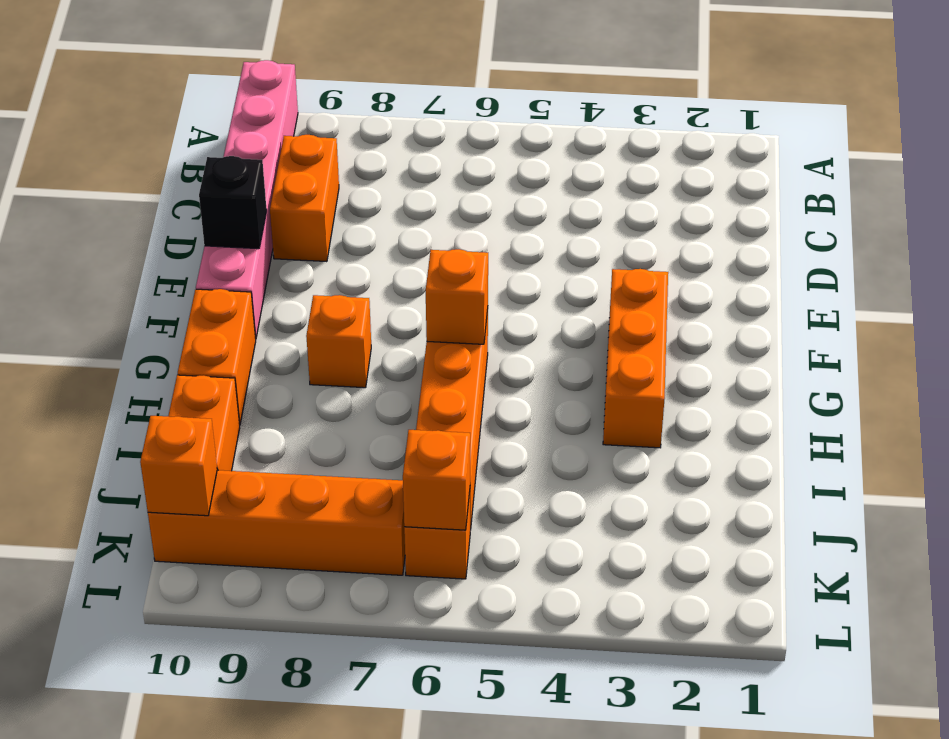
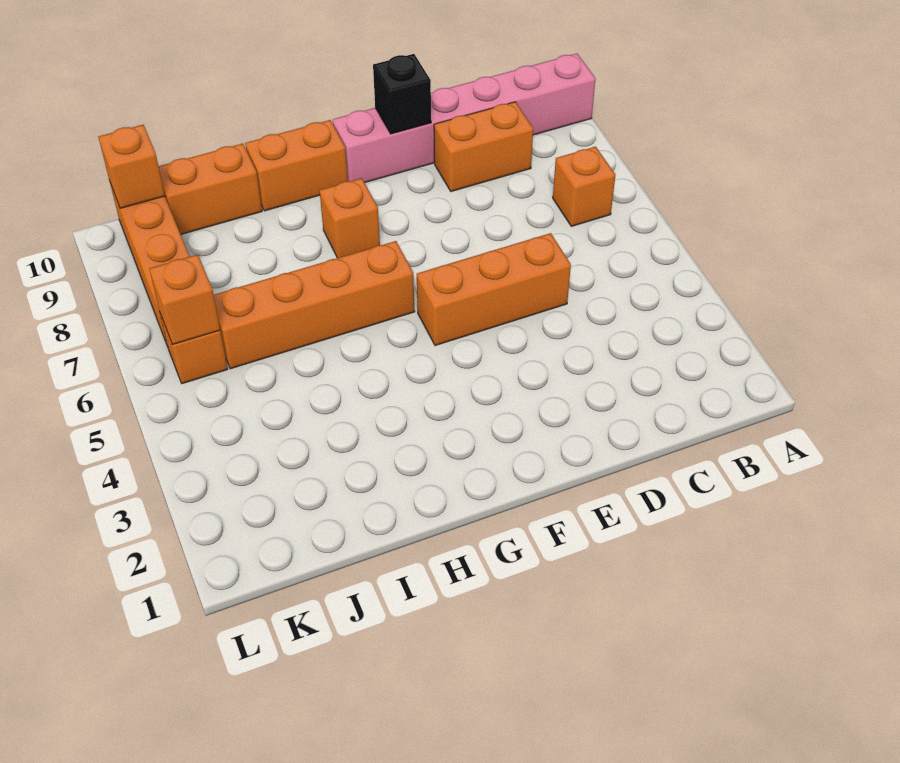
orange 1x3 brick [603,269,668,448] -> orange 1x3 brick moved to [417,233,571,346]
orange 1x1 brick [426,249,488,344] -> orange 1x1 brick moved to [553,147,615,226]

